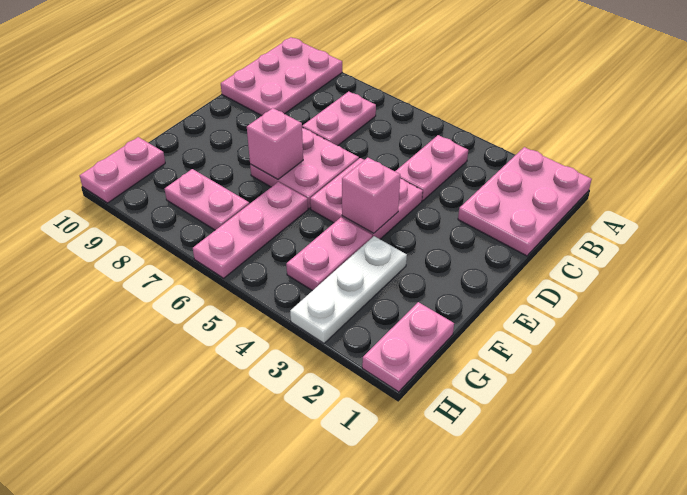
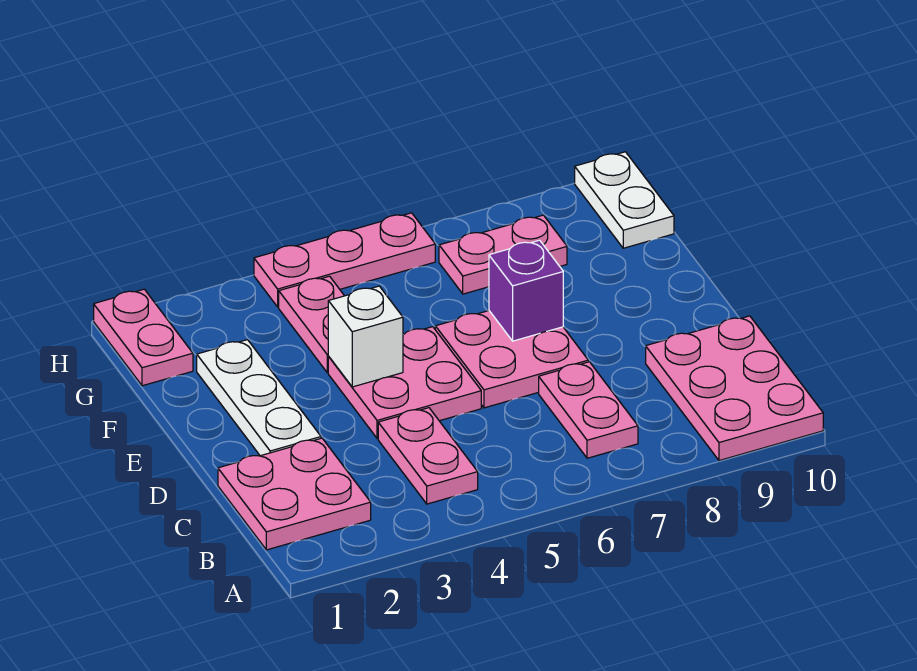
pink 2x3 plate [458,147,592,256] -> pink 2x2 plate [218,438,371,550]
pink 1x1 brick [342,158,400,233] -> white 1x1 brick [328,286,403,387]
pink 1x1 brick [247,108,303,179] -> purple 1x1 brick [489,240,563,341]
white 1x3 plate [290,236,407,343] -> white 1x3 plate moved to [197,340,321,456]
pink 1x3 plate [193,182,308,278] -> pink 1x3 plate turned to [254,213,435,307]
pink 1x2 plate [80,137,165,203] -> white 1x2 plate [575,152,674,248]

